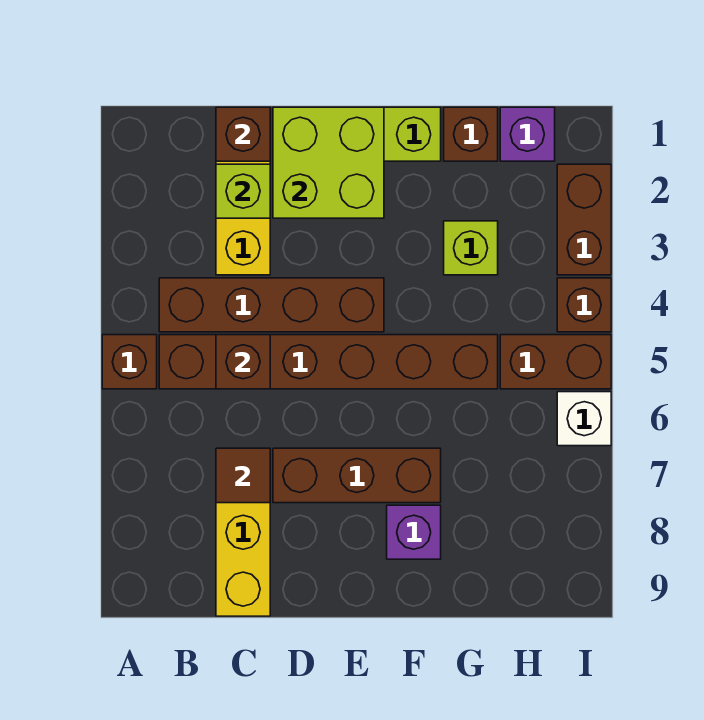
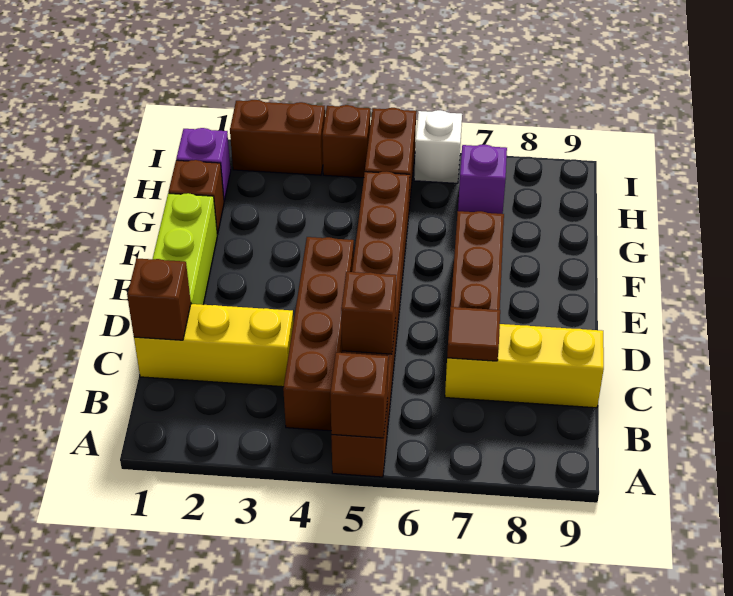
none -> brown 1x1 brick [330,353,388,438]
lime 1x1 brick [216,164,270,218] -> none
lime 2x2 brick [273,107,384,218] -> none
purple 1x1 brick [387,505,441,559] -> purple 1x1 brick moved to [458,145,507,214]
lime 1x1 brick [444,221,498,275] -> none

